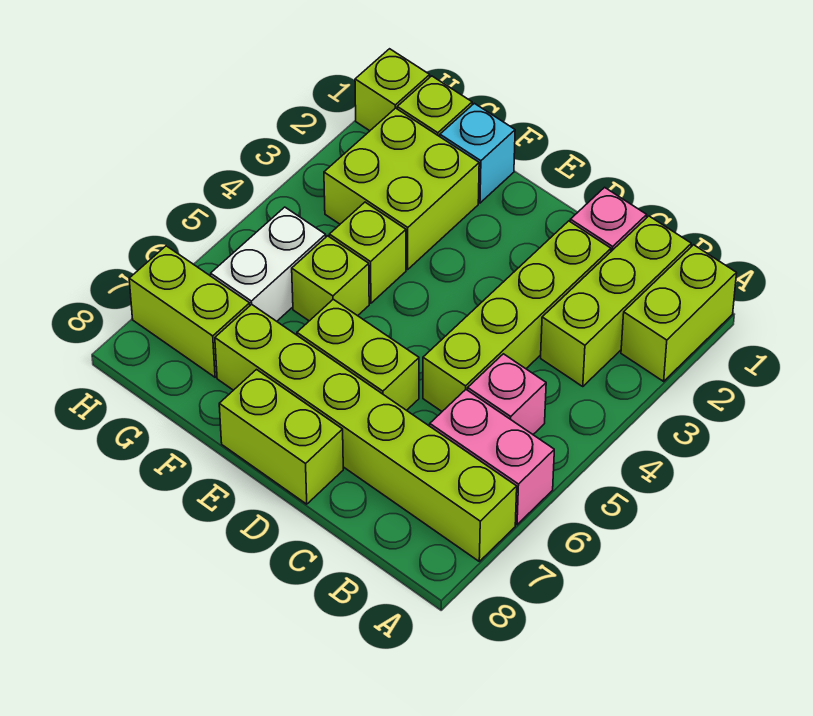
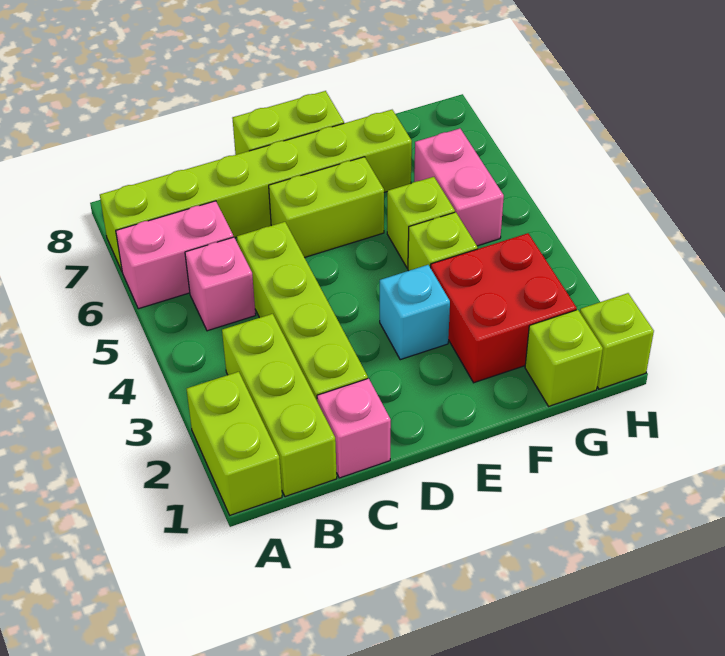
cyan 1x1 brick [440,103,515,203] -> cyan 1x1 brick moved to [380,265,450,360]
lime 2x2 brick [324,108,479,269] -> red 2x2 brick [431,233,577,383]
white 1x2 brick [211,207,326,321] -> pink 1x2 brick [414,129,504,246]
lime 1x2 brick [129,246,250,377] -> none

